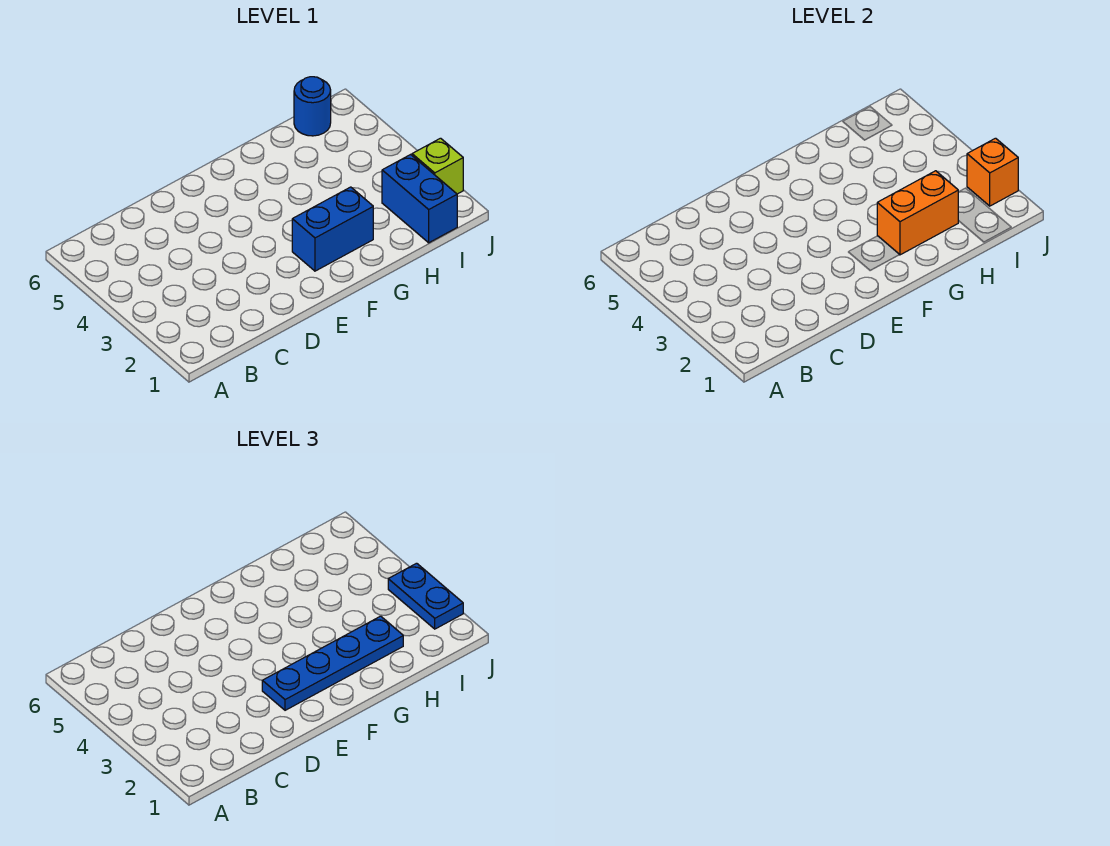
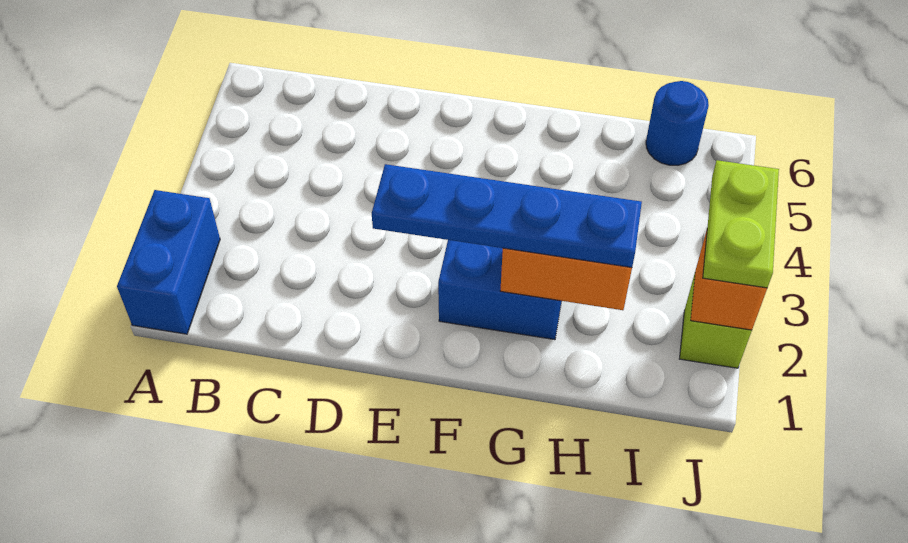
blue 1x2 brick [382,155,457,243] -> blue 1x2 brick moved to [117,190,220,334]
blue 1x2 plate [388,563,463,629] -> lime 1x2 plate [703,160,779,288]

